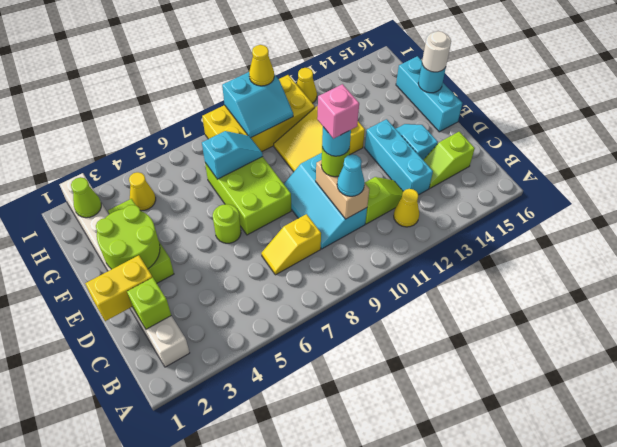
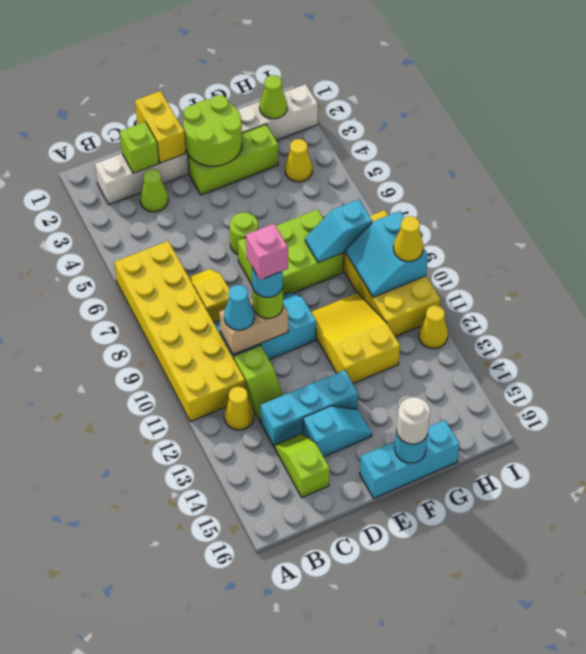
none -> yellow 2x6 brick [114,241,245,422]
none -> lime 1x1 cone [140,169,168,212]
cyan 1x2 slope [202,131,263,179] -> cyan 1x2 slope turned to [305,199,372,263]

